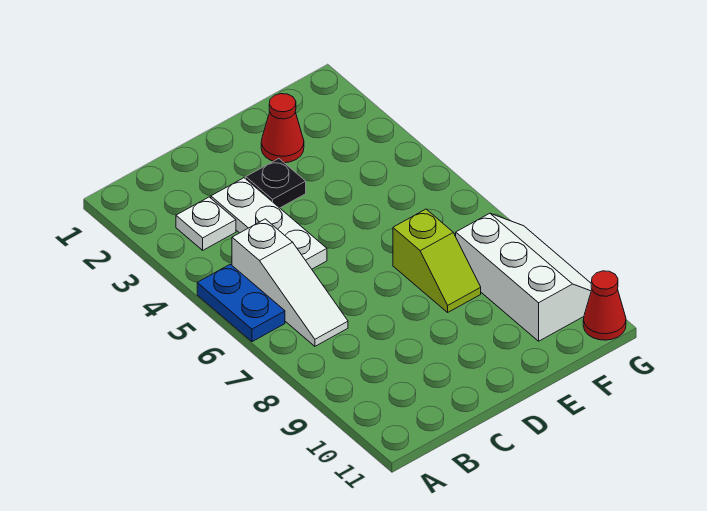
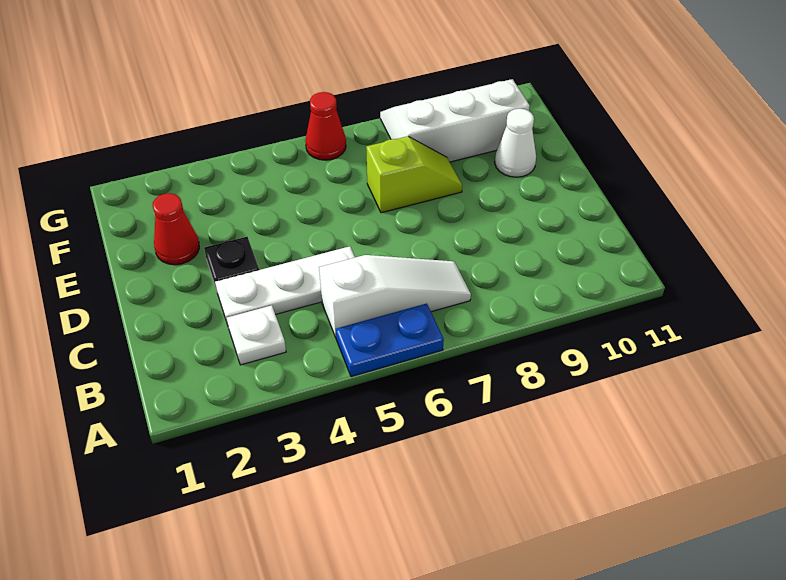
none -> white 1x1 cone [495,109,536,177]
red 1x1 cone [583,271,626,340] -> red 1x1 cone moved to [305,92,346,160]

